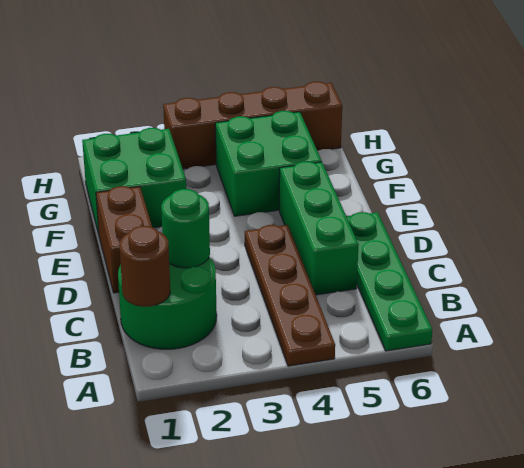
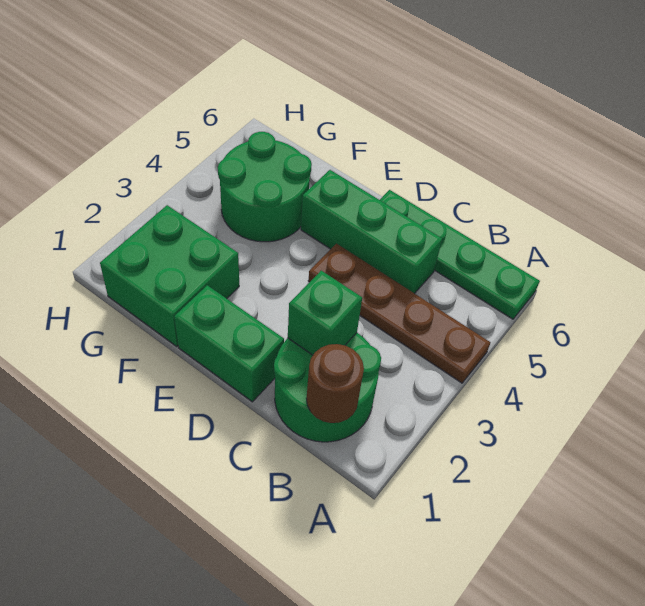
green 1x1 round brick [161,189,210,268] -> green 1x1 brick [288,271,362,355]
brown 1x2 brick [96,186,152,293] -> green 1x2 brick [174,285,284,402]
green 2x2 brick [215,111,322,216] -> green 2x2 round brick [218,132,312,242]
brown 1x4 brick [163,82,342,169] -> none

